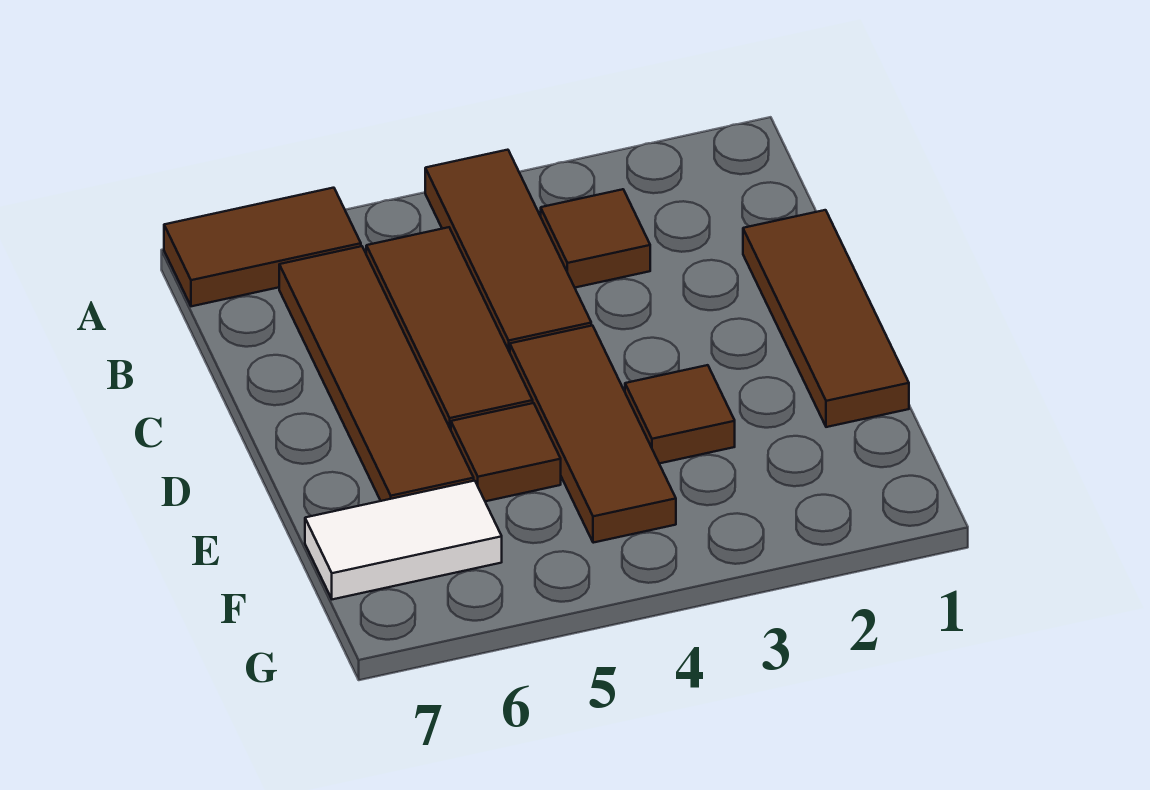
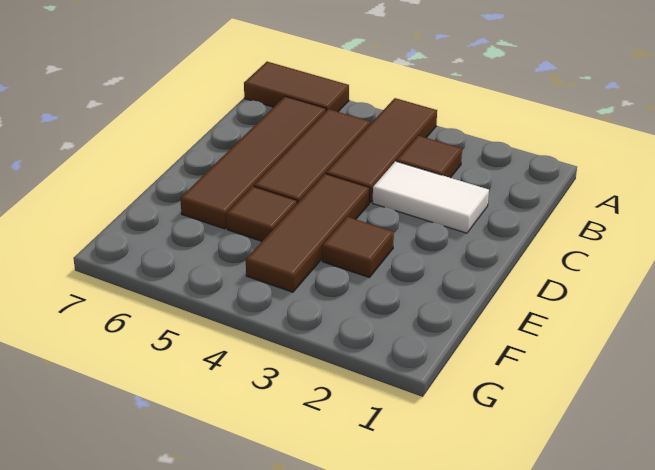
brown 1x3 tile [743,210,909,427] -> none
white 1x2 tile [305,481,502,599] -> white 1x2 tile moved to [373,161,489,233]

